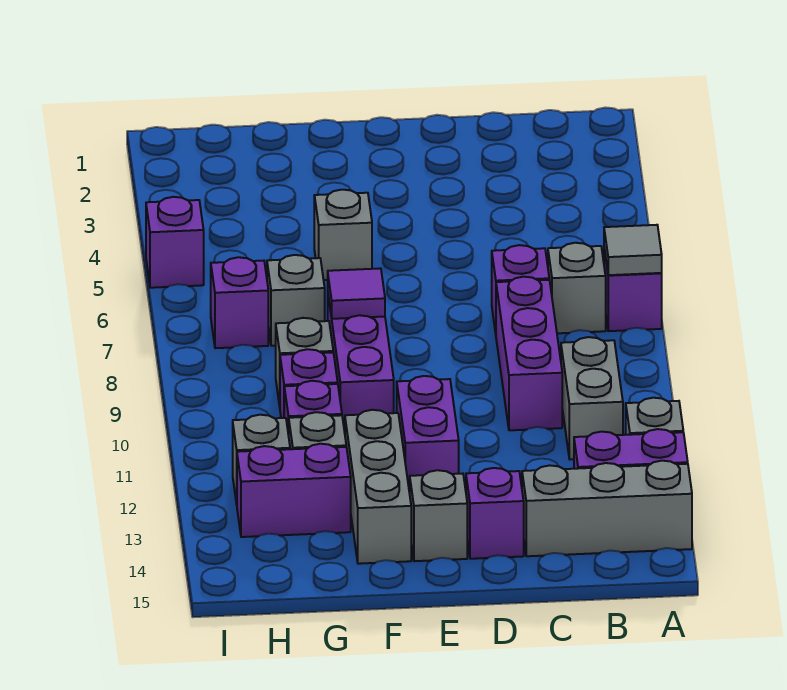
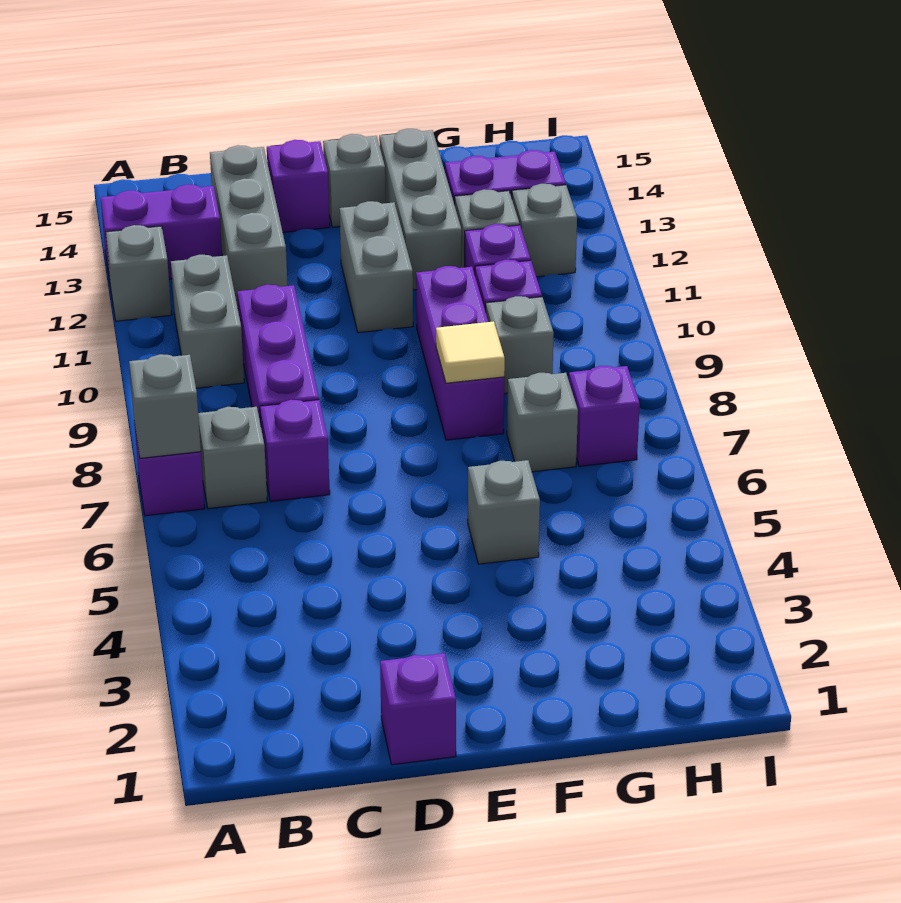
grey 1x1 tile [604,225,662,275] -> grey 1x1 brick [129,354,201,458]
grey 1x3 brick [522,461,692,556] -> grey 1x3 brick turned to [210,145,288,308]
purple 1x2 brick [397,376,459,493] -> grey 1x2 brick [339,201,413,333]
purple 1x1 tile [328,268,385,319] -> tan 1x1 tile [436,321,505,383]
purple 1x1 brick [146,197,204,288] -> purple 1x1 brick moved to [380,653,456,765]

